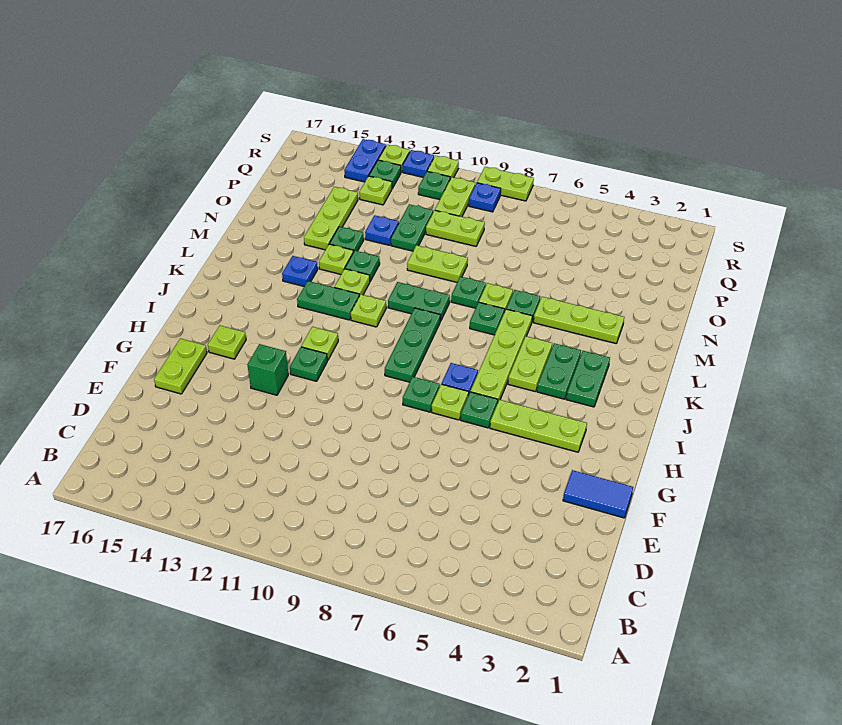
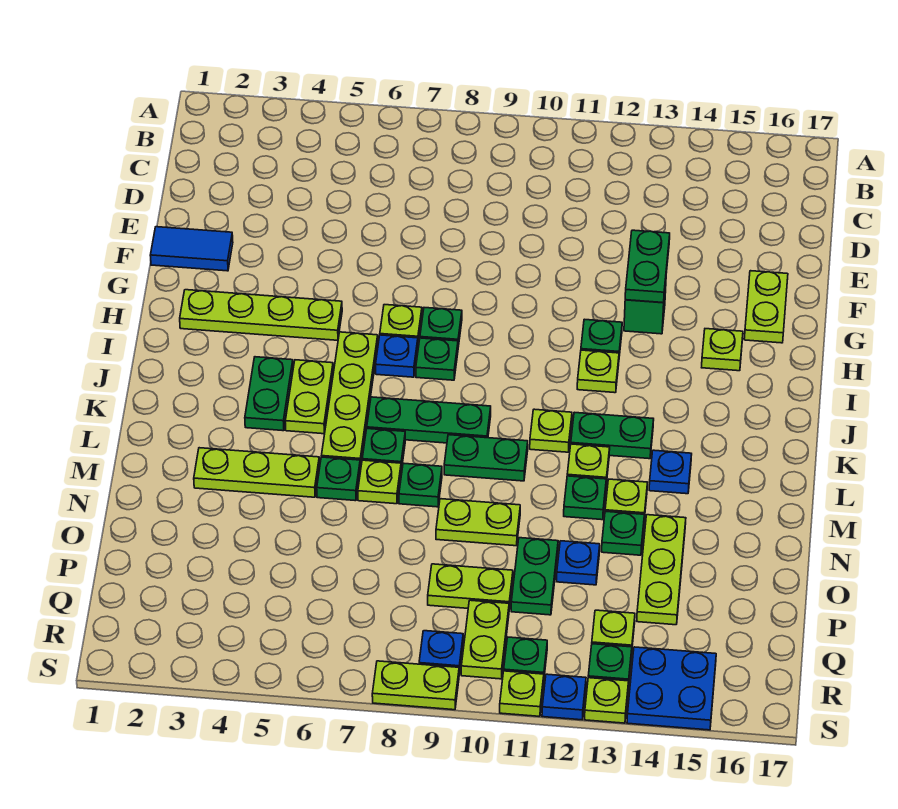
lime 1x3 plate [490,400,587,452] -> lime 1x4 plate [180,290,342,340]
green 1x1 plate [461,392,498,428] -> green 1x1 plate moved to [416,338,458,380]
green 1x3 plate [385,308,440,382] -> green 1x3 plate turned to [367,397,491,443]
green 1x2 plate [566,351,610,407] -> green 1x2 plate moved to [625,230,670,303]
blue 1x2 plate [344,139,386,182] -> blue 2x2 plate [627,647,716,730]

